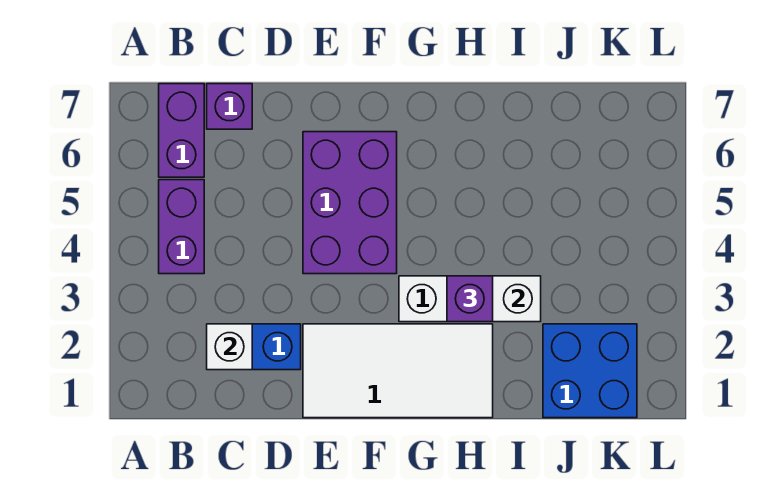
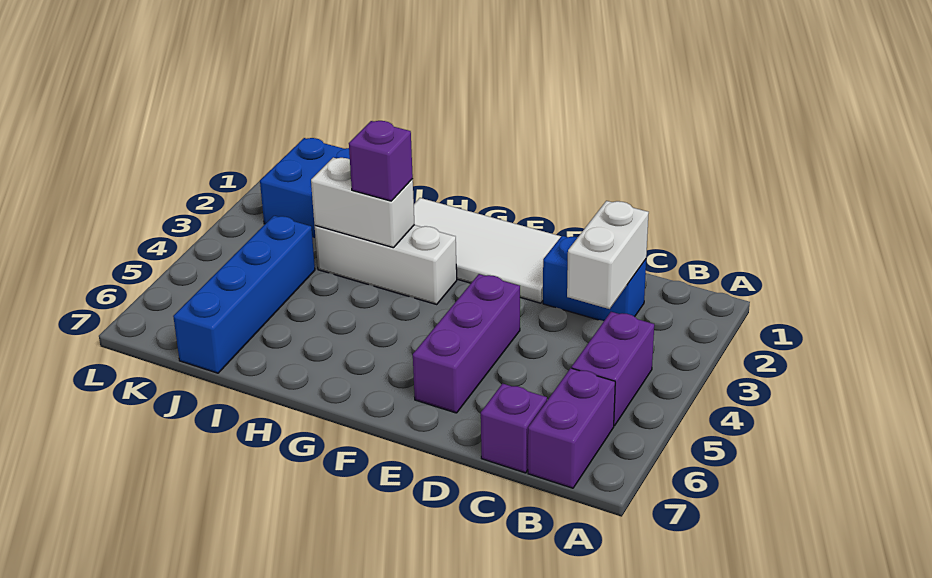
white 1x1 brick [207,324,252,370] -> white 1x2 brick [567,201,649,309]
purple 2x3 brick [303,132,397,274] -> purple 1x3 brick [413,274,520,413]
none -> blue 1x4 brick [173,216,315,373]

